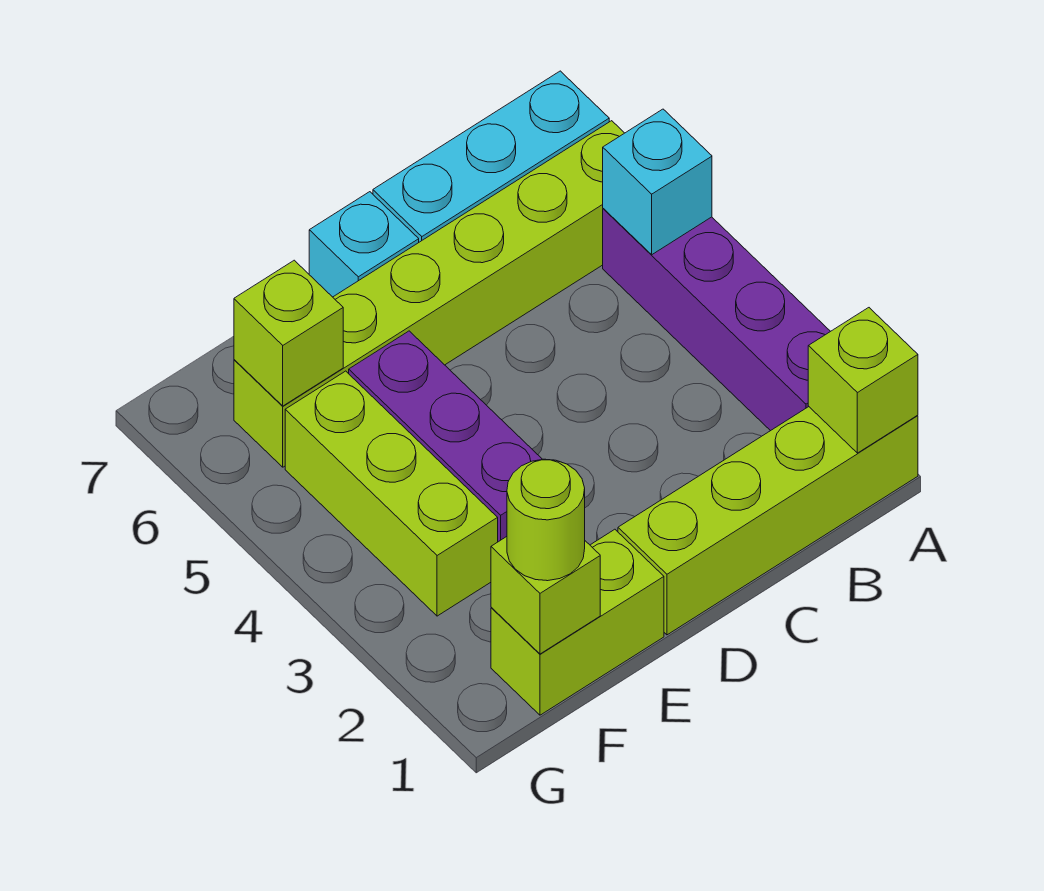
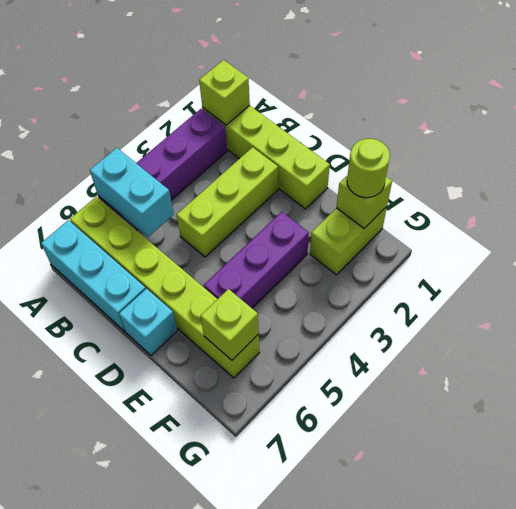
cyan 1x1 brick [603,109,712,255] -> cyan 1x2 brick [90,148,174,237]
lime 1x2 brick [491,529,664,715] -> lime 1x2 brick turned to [310,207,387,275]
lime 1x3 brick [285,371,498,616] -> lime 1x3 brick moved to [177,147,278,257]

